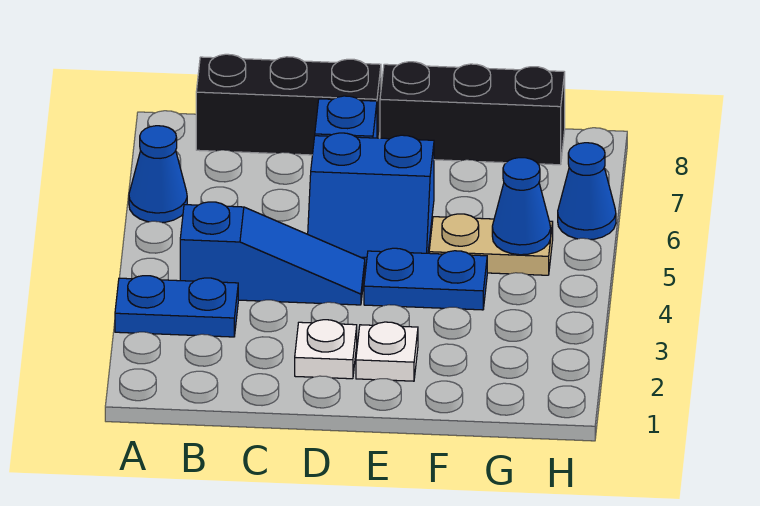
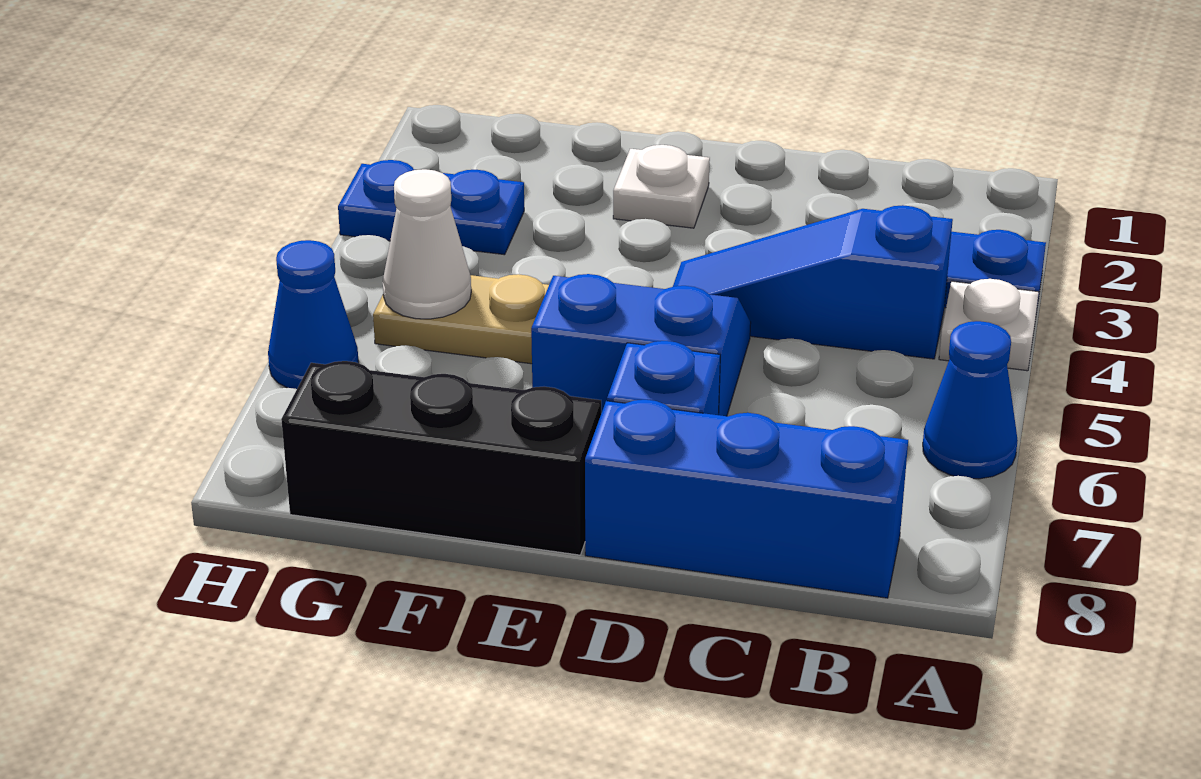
black 1x3 brick [196,54,381,155] -> blue 1x3 brick [585,400,908,598]
white 1x1 plate [295,320,357,379] -> white 1x1 plate moved to [939,279,1039,371]
blue 1x2 plate [364,248,487,310] -> blue 1x2 plate moved to [338,160,524,255]
blue 1x1 cone [492,158,551,255] -> white 1x1 cone [383,169,471,319]

